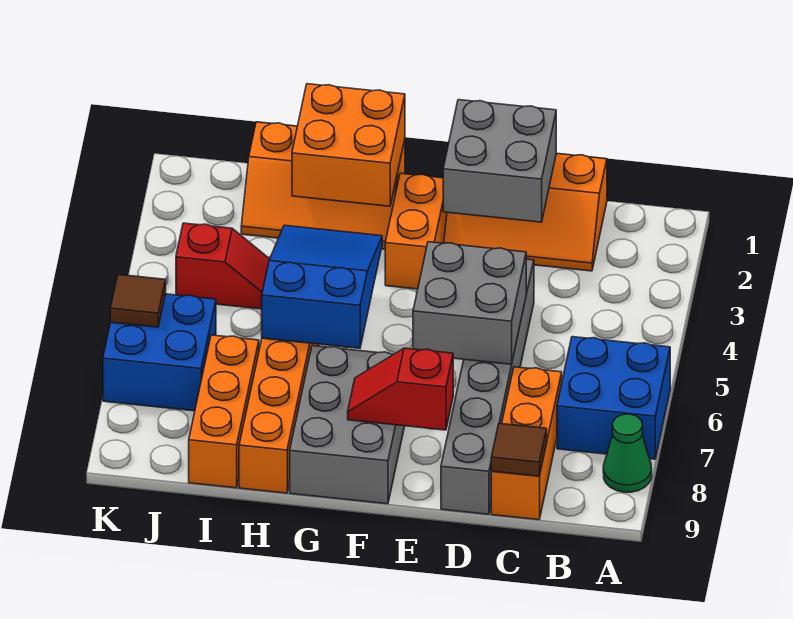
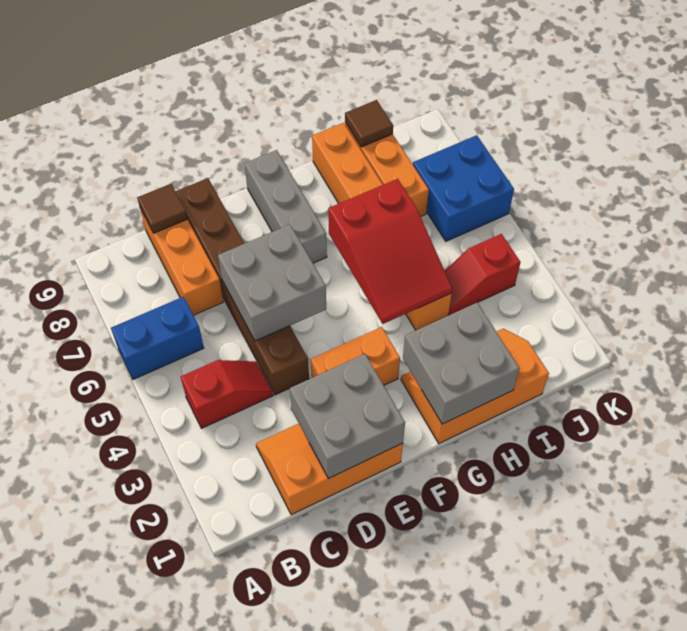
blue 2x2 brick [557,337,670,459] -> blue 1x2 brick [111,297,204,380]
green 1x1 cone [603,414,652,492] -> none
grey 1x6 brick [441,259,534,514] -> brown 1x6 brick [176,178,309,395]
red 1x2 slope [348,348,453,430] -> red 1x2 slope moved to [181,360,273,428]
orange 1x2 brick [385,173,447,289] -> orange 1x2 brick turned to [311,327,400,385]
grey 2x3 brick [290,346,405,504] -> grey 1x3 brick [244,150,327,263]
orange 2x2 brick [292,84,405,206] -> grey 2x2 brick [403,303,520,424]
blue 2x3 slope [262,225,382,348] -> red 2x3 slope [328,179,452,324]
brown 1x1 tile [110,275,166,327] -> brown 1x1 tile moved to [345,100,393,147]

